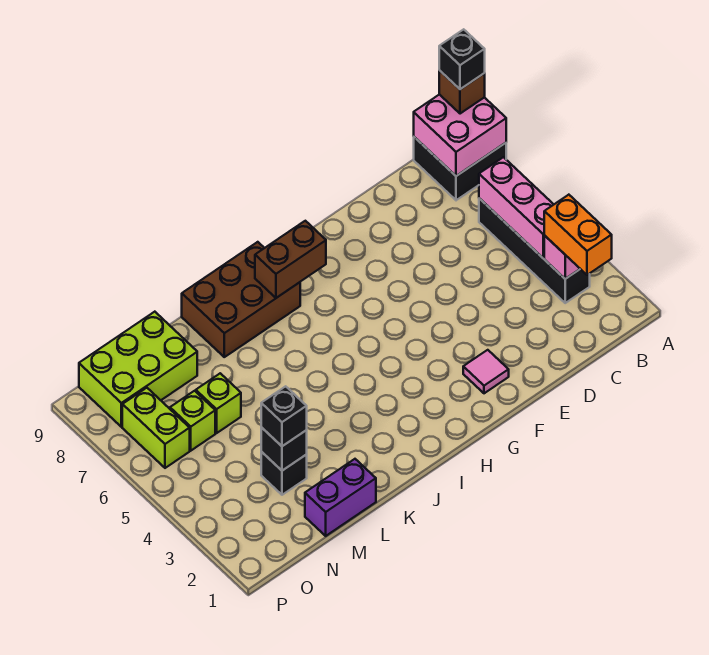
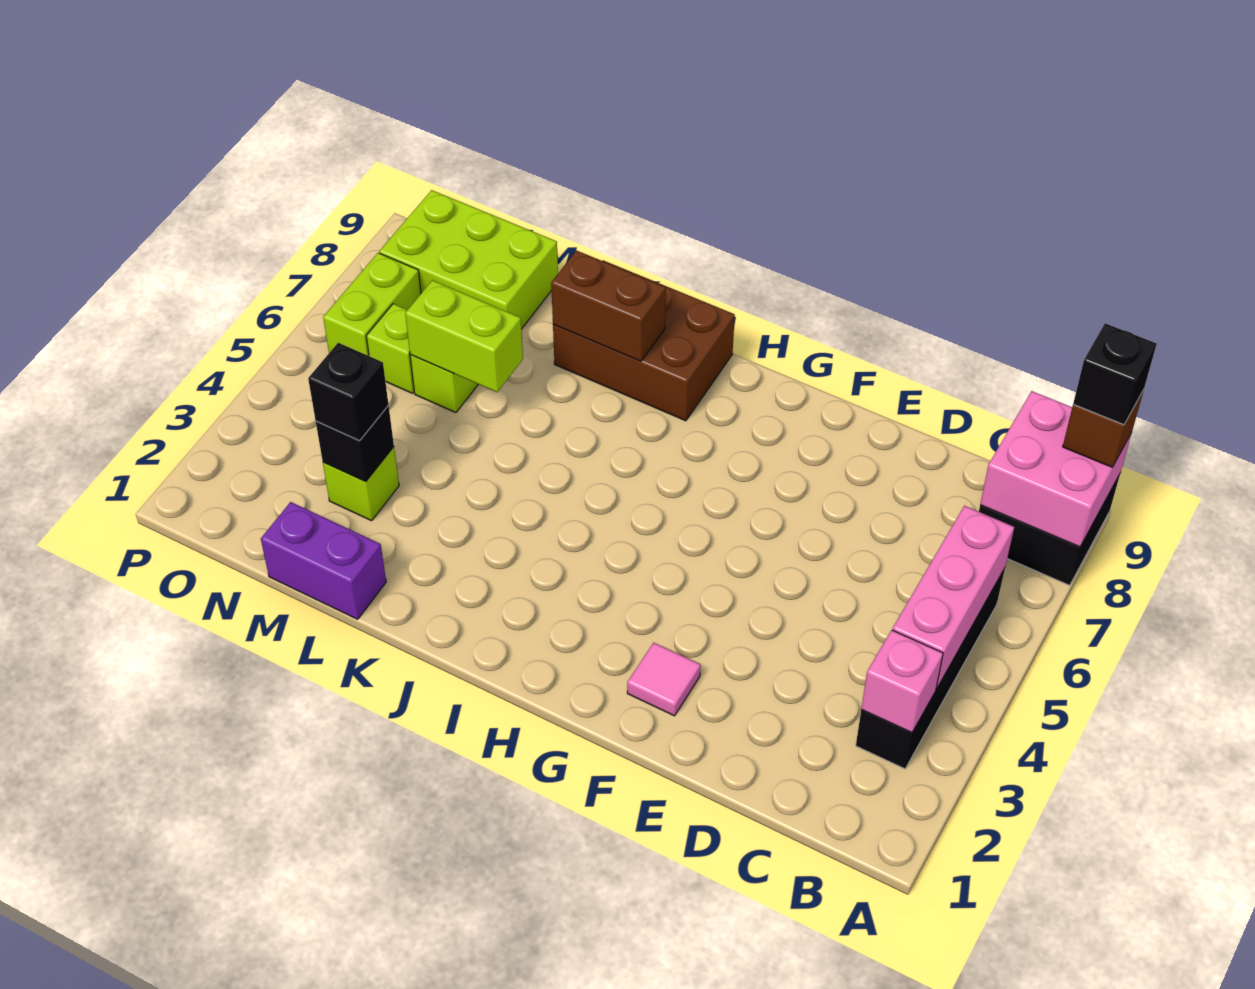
orange 1x2 brick [544,195,612,275] -> none
brown 1x2 brick [255,221,326,298] -> brown 1x2 brick moved to [551,251,666,361]
none -> lime 1x2 brick [405,280,523,392]
black 1x1 brick [261,452,307,495] -> lime 1x1 brick [323,447,399,521]

